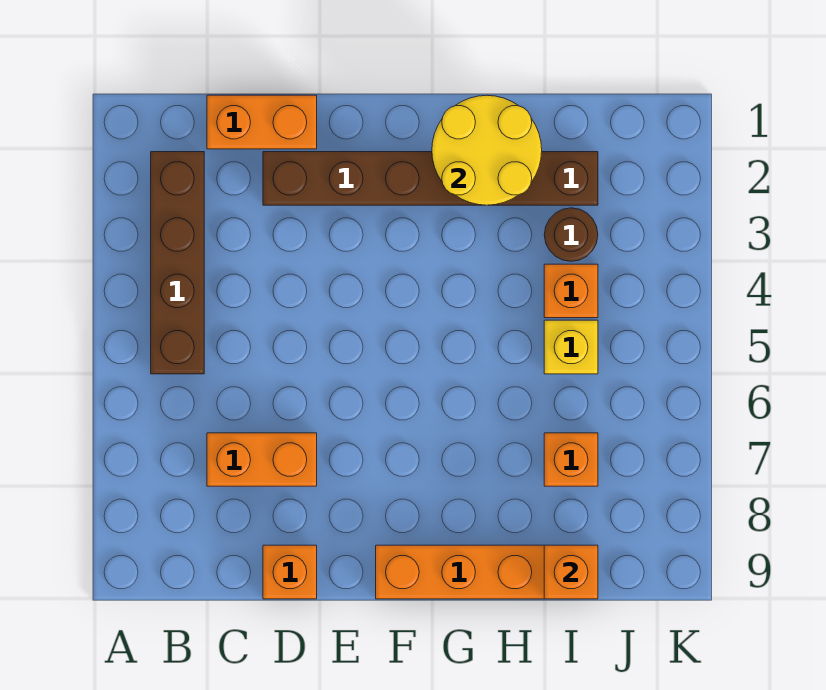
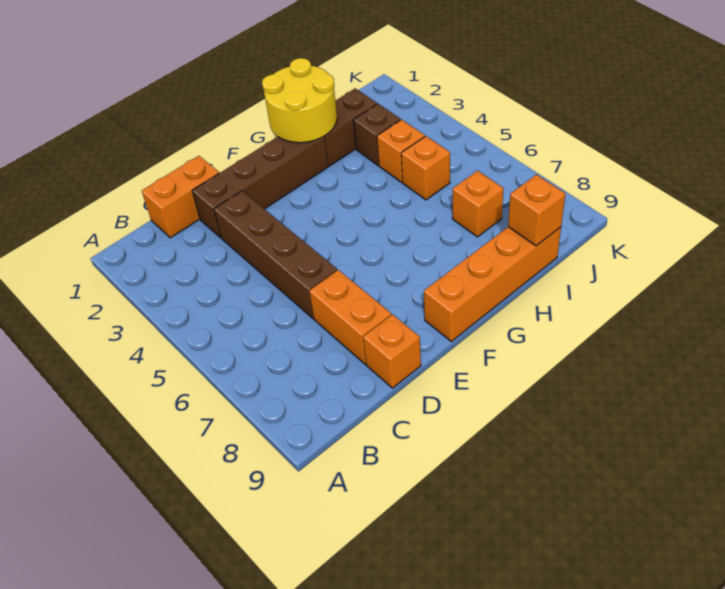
brown 1x4 brick [151,152,204,374] -> brown 1x4 brick moved to [214,191,337,319]
orange 1x2 brick [207,433,317,486] -> orange 1x2 brick turned to [309,270,391,364]
brown 1x1 round brick [544,208,598,261] -> brown 1x1 brick [354,104,400,165]
yellow 1x1 brick [544,320,598,374] -> orange 1x1 brick [401,136,450,200]

